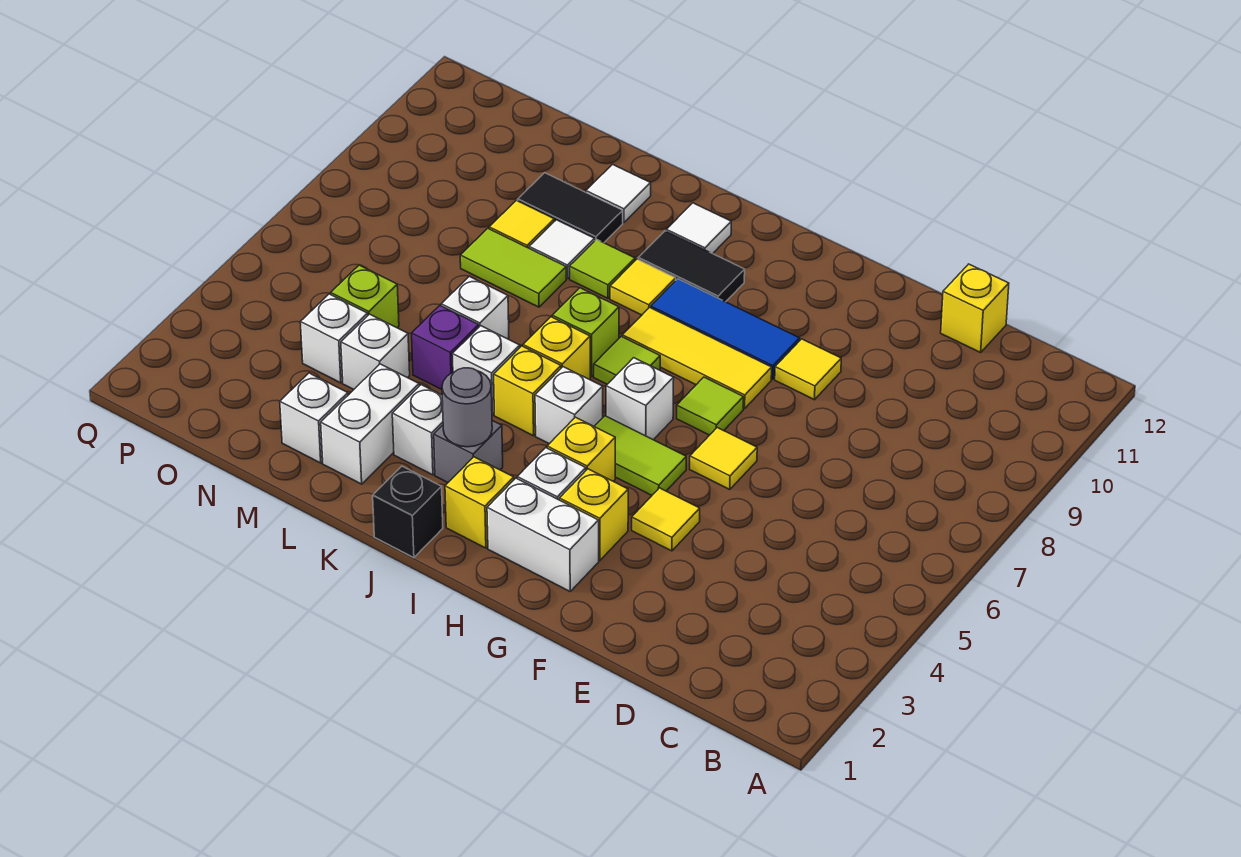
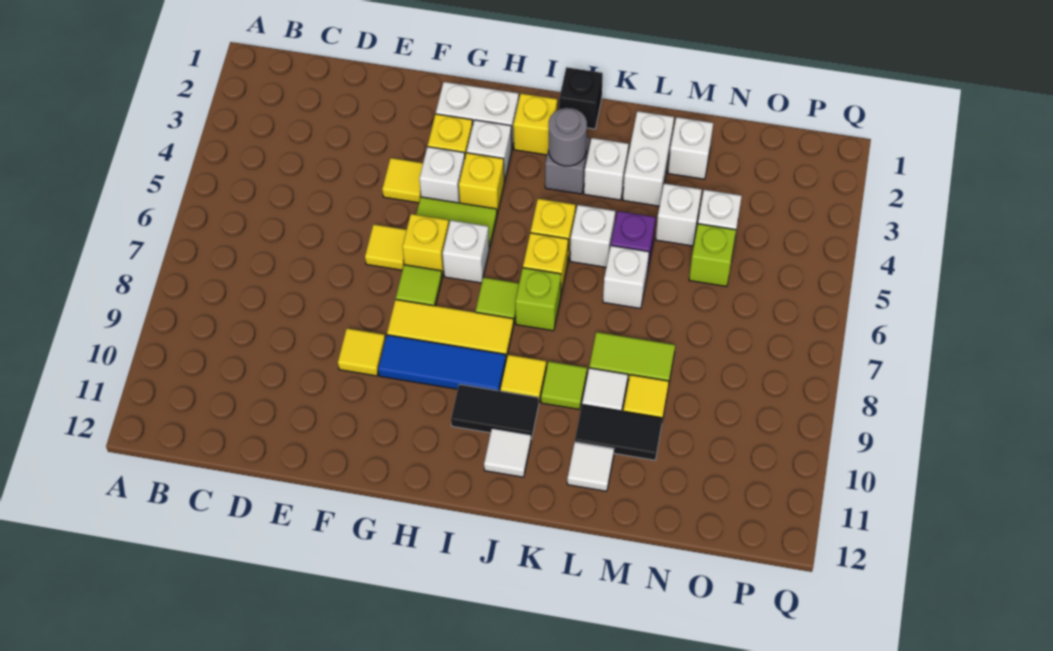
yellow 1x1 brick [941,264,1009,352] -> yellow 1x1 brick moved to [403,214,449,276]
white 1x1 brick [535,367,603,444] -> white 1x1 brick moved to [419,147,465,203]

